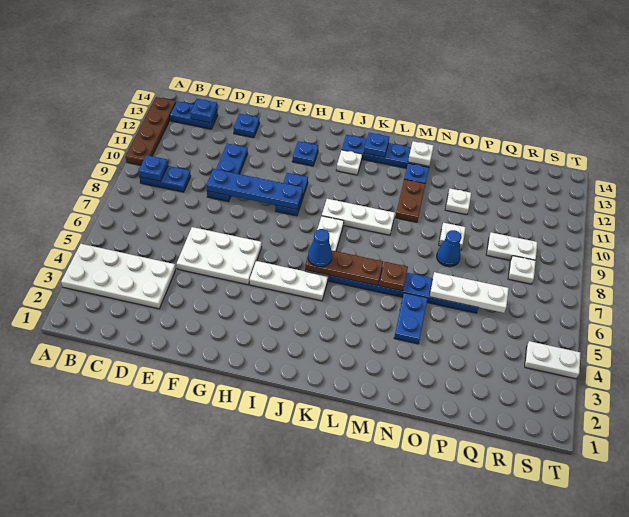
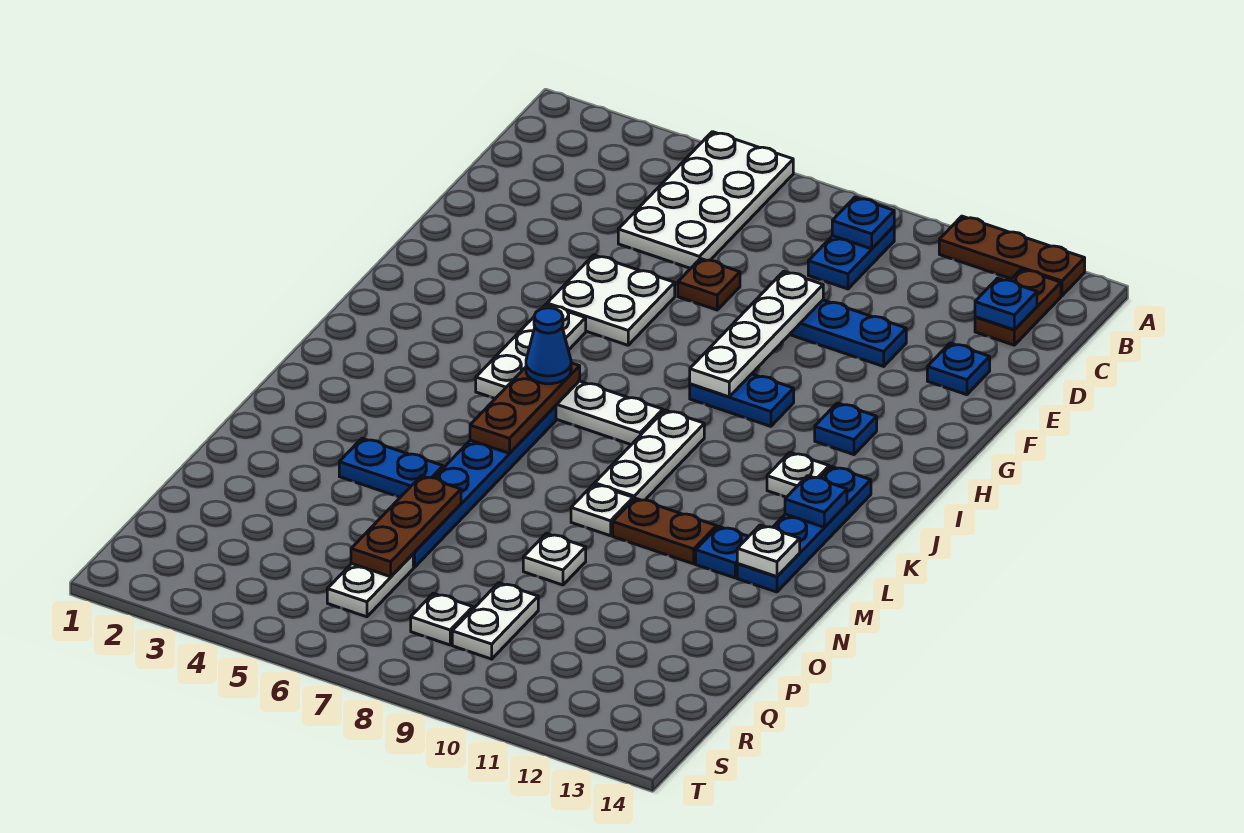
white 2x4 plate [61,244,176,309] -> white 2x4 plate moved to [618,132,793,268]
brown 1x4 plate [126,97,176,165] -> brown 1x3 plate [939,216,1085,296]
blue 1x2 plate [170,101,218,129] -> brown 1x2 plate [975,269,1061,345]
white 2x3 plate [177,227,262,285] -> white 2x2 plate [547,255,675,345]
blue 1x4 plate [206,169,303,210] -> white 1x4 plate [690,271,823,397]
brown 1x1 plate [379,262,408,291] -> brown 1x1 plate moved to [678,259,740,310]
white 1x3 plate [429,272,509,313] -> brown 1x3 plate [351,476,461,577]
blue 1x1 cone [437,230,461,267] -> none
white 1x1 plate [445,189,471,215] -> white 1x1 plate moved to [571,484,633,536]
white 1x2 plate [525,341,581,379] -> white 1x2 plate moved to [327,554,413,617]

